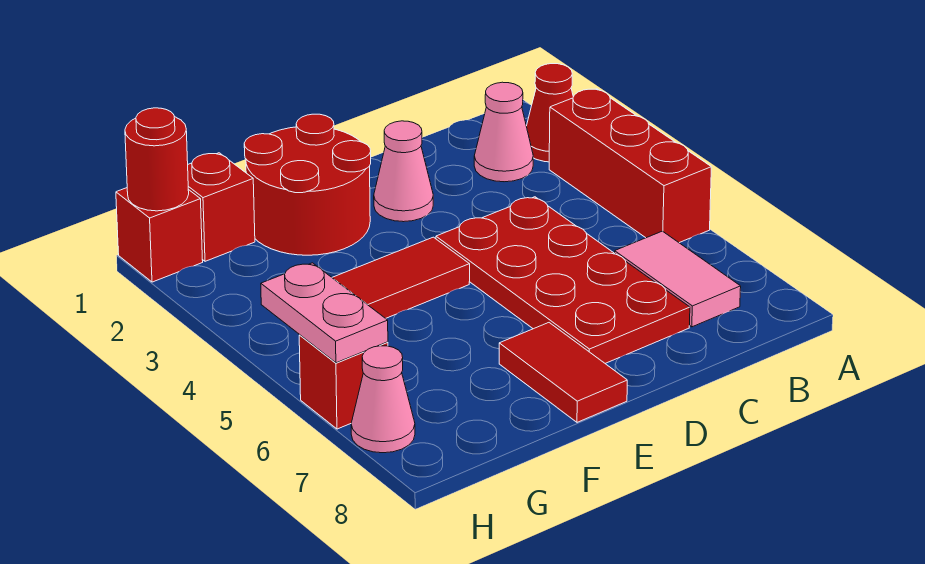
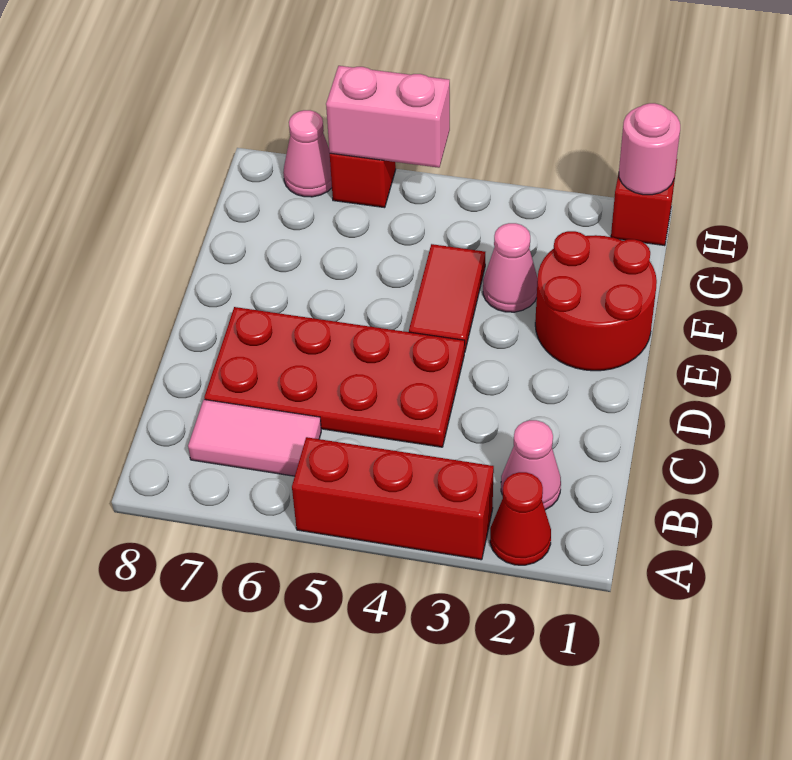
pink 1x1 cone [374,121,433,222] -> pink 1x1 cone moved to [483,223,538,312]
red 1x2 tile [499,323,627,422] -> none
red 1x1 brick [188,153,255,261] -> none
red 1x1 round brick [125,108,189,211] -> pink 1x1 round brick [619,103,680,195]
pink 1x2 plate [261,263,388,363] -> pink 1x2 brick [326,66,450,168]

